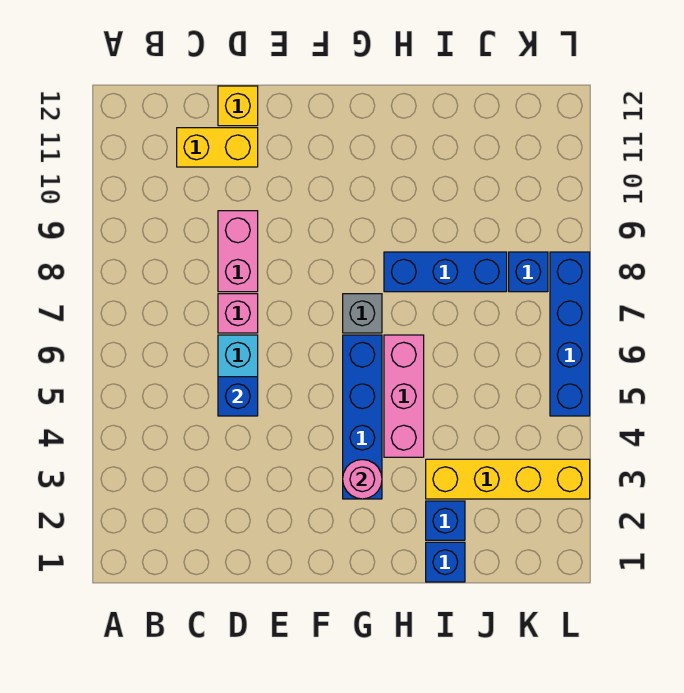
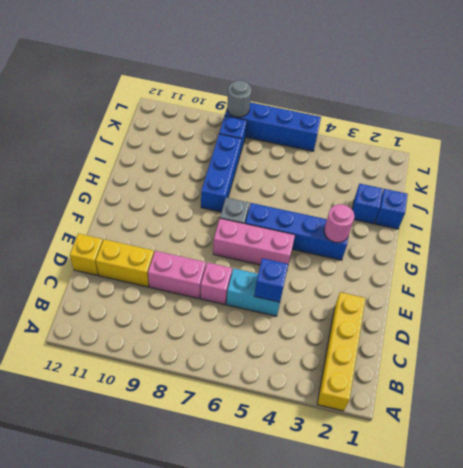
yellow 1x2 brick [177,128,258,167] -> yellow 1x2 brick turned to [96,239,154,287]
pink 1x3 brick [384,335,424,457] -> pink 1x3 brick moved to [213,218,295,265]
yellow 1x4 brick [426,459,590,499] -> yellow 1x4 brick moved to [317,292,366,411]
none -> grey 1x1 round brick [227,80,251,117]

